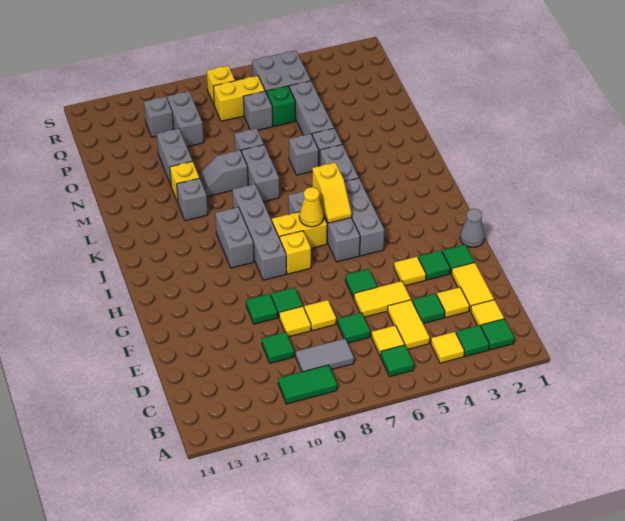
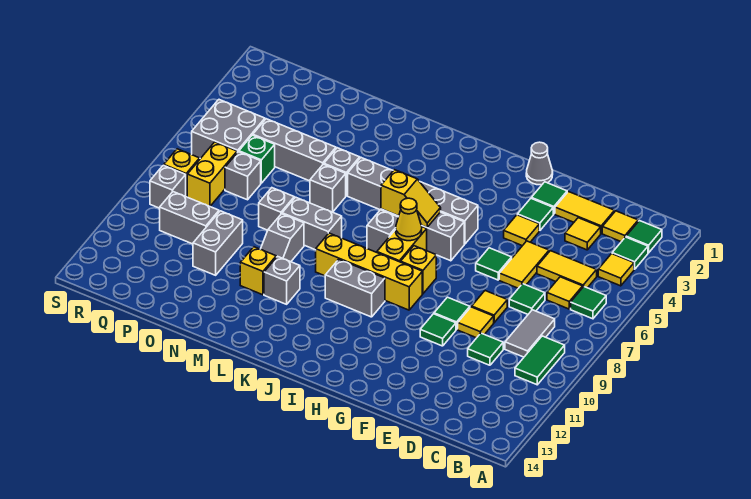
green 1x1 tile [412,294,445,324] -> none
grey 1x4 brick [232,184,286,280] -> yellow 1x4 brick [316,233,422,310]
grey 1x2 brick [157,128,192,185] -> grey 1x2 brick turned to [193,211,243,275]
grey 1x1 brick [144,97,174,137] -> grey 1x1 brick moved to [150,165,186,208]

